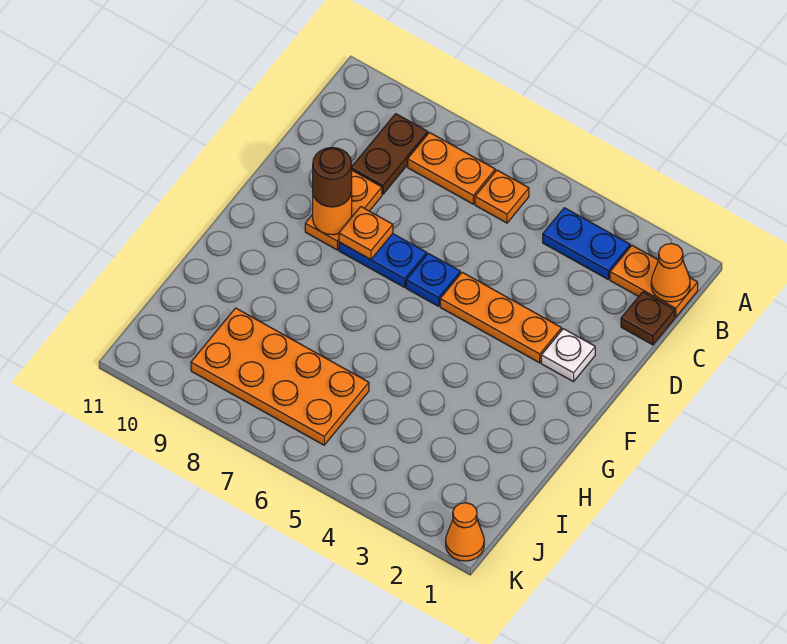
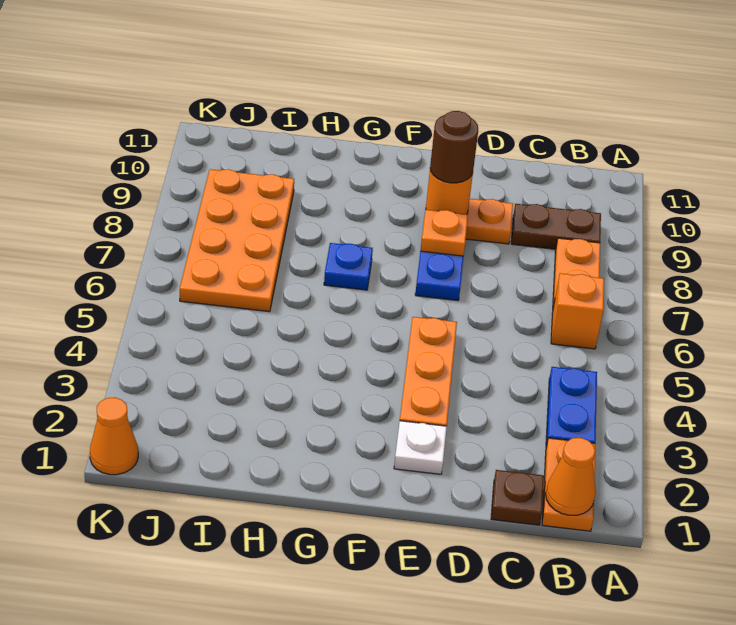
orange 1x1 plate [475,170,529,223] -> orange 1x1 brick [551,273,604,349]
blue 1x1 plate [406,253,460,306] -> blue 1x1 plate moved to [324,243,373,290]

